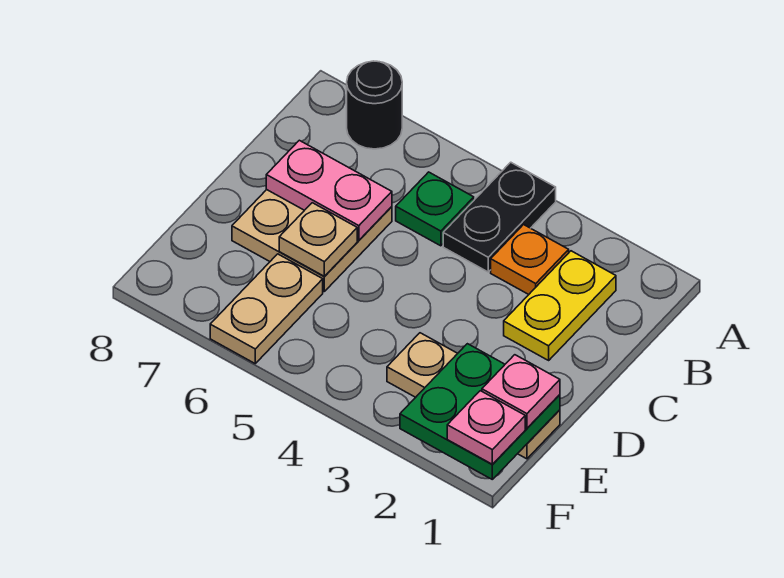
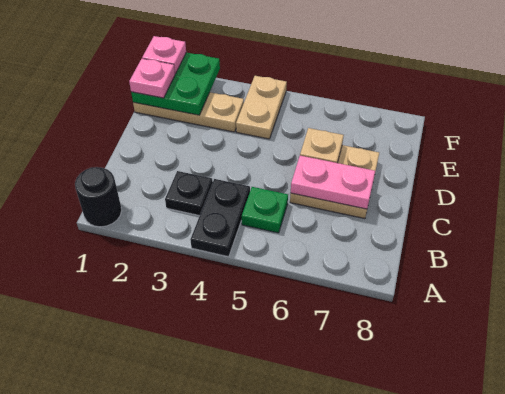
black 1x1 round brick [347,61,402,149] -> black 1x1 round brick moved to [75,167,122,227]
yellow 1x2 plate [504,251,616,360] -> none
orange 1x1 plate [491,225,569,294] -> black 1x1 plate [165,171,213,216]
tan 1x2 plate [210,254,323,363] -> tan 1x2 plate moved to [236,76,287,139]

